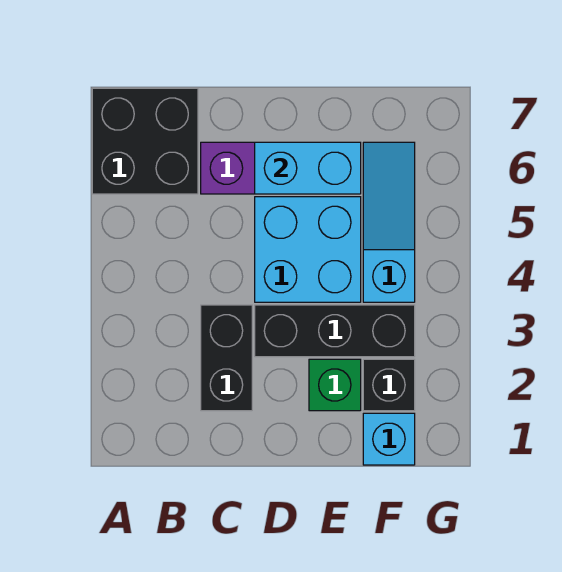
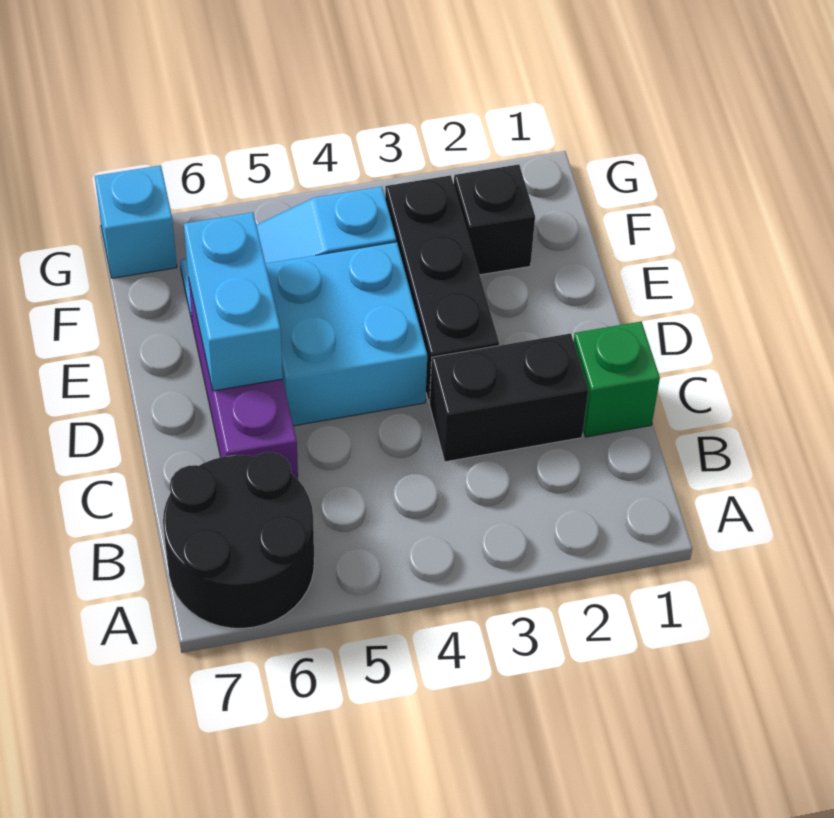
black 2x2 brick [92,88,198,194] -> black 2x2 round brick [163,452,314,628]
green 1x1 brick [309,359,361,411] -> green 1x1 brick moved to [573,322,660,437]
cyan 1x1 brick [363,413,415,465] -> cyan 1x1 brick moved to [95,165,177,278]

